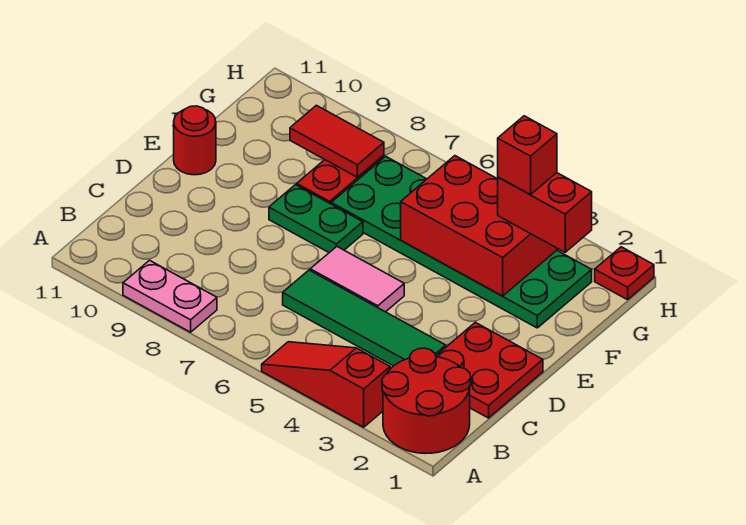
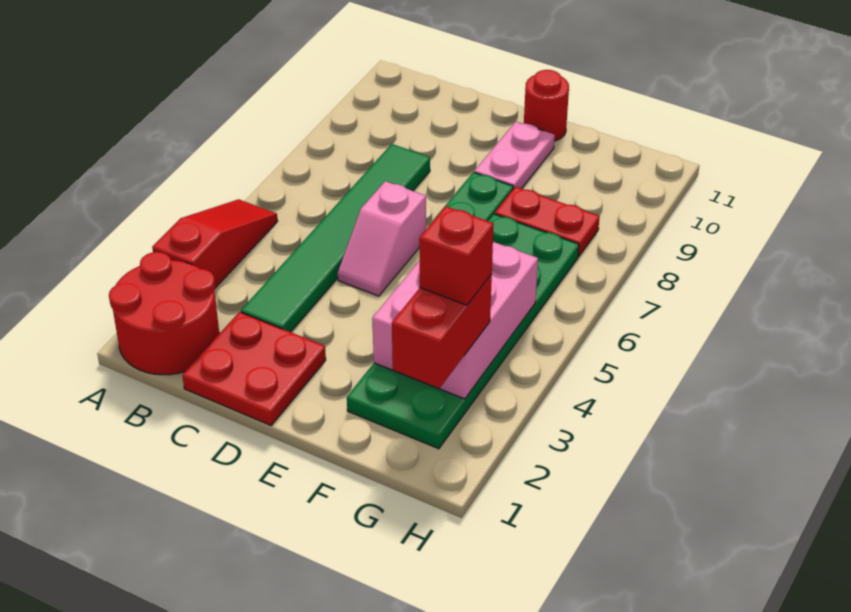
pink 1x2 plate [123,260,217,332] -> pink 1x2 plate moved to [474,122,555,189]
green 1x4 tile [283,270,446,366] -> green 1x6 tile [241,144,430,332]
pink 1x2 tile [310,246,404,312] -> pink 1x2 slope [338,181,426,296]
red 2x3 brick [401,156,557,296] -> pink 2x3 brick [372,242,538,399]
red 1x2 tile [290,105,384,177] -> none
red 1x1 plate [595,247,654,300] -> none

